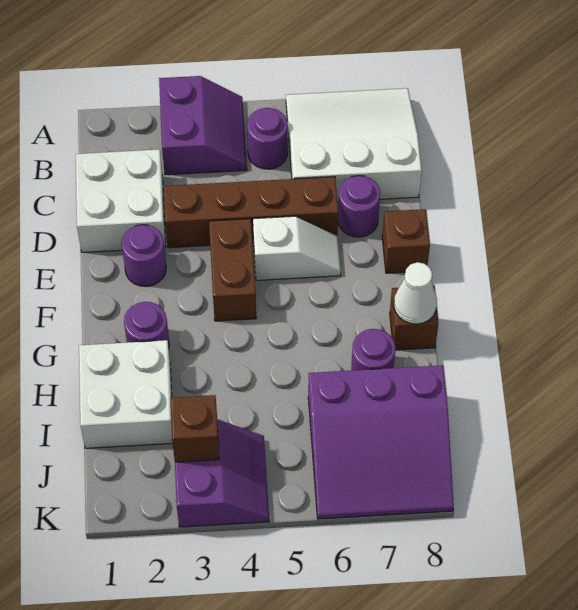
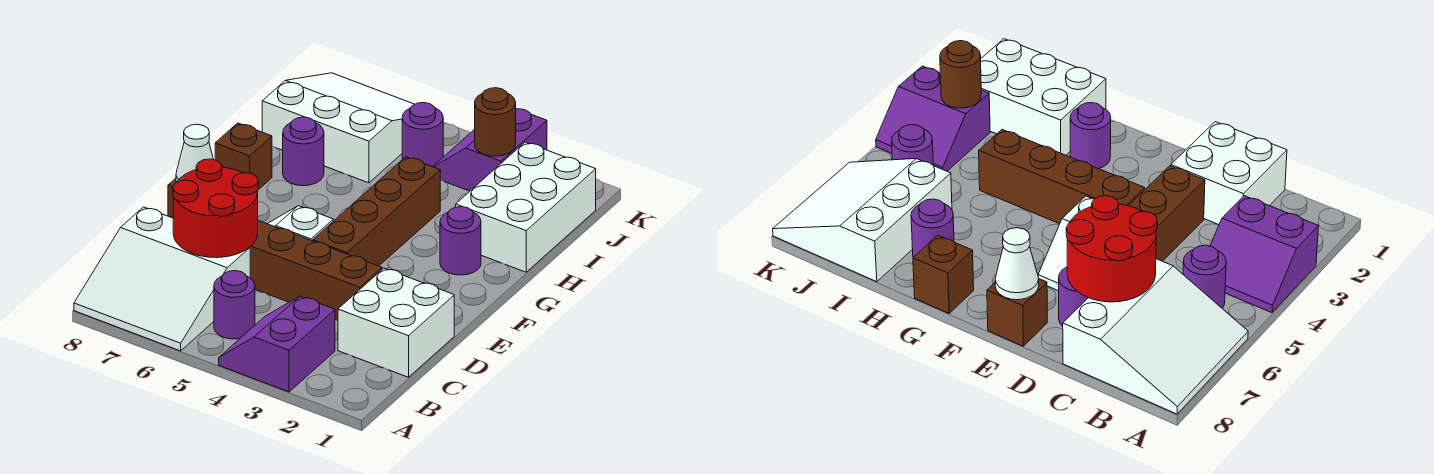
none -> red 2x2 round brick [173,159,258,258]
purple 1x1 round brick [122,225,166,287] -> purple 1x1 round brick moved to [402,103,443,167]
brown 1x2 brick [209,219,256,321] -> brown 1x4 brick [313,157,440,266]
white 1x1 cone [394,262,437,324] -> white 1x1 cone moved to [176,124,213,182]
white 2x2 brick [79,340,173,448] -> white 2x3 brick [456,142,596,272]
purple 3x3 slope [308,365,454,519] -> white 3x3 slope [262,73,414,183]
brown 1x1 brick [170,395,219,462] -> brown 1x1 round brick [475,88,516,156]

